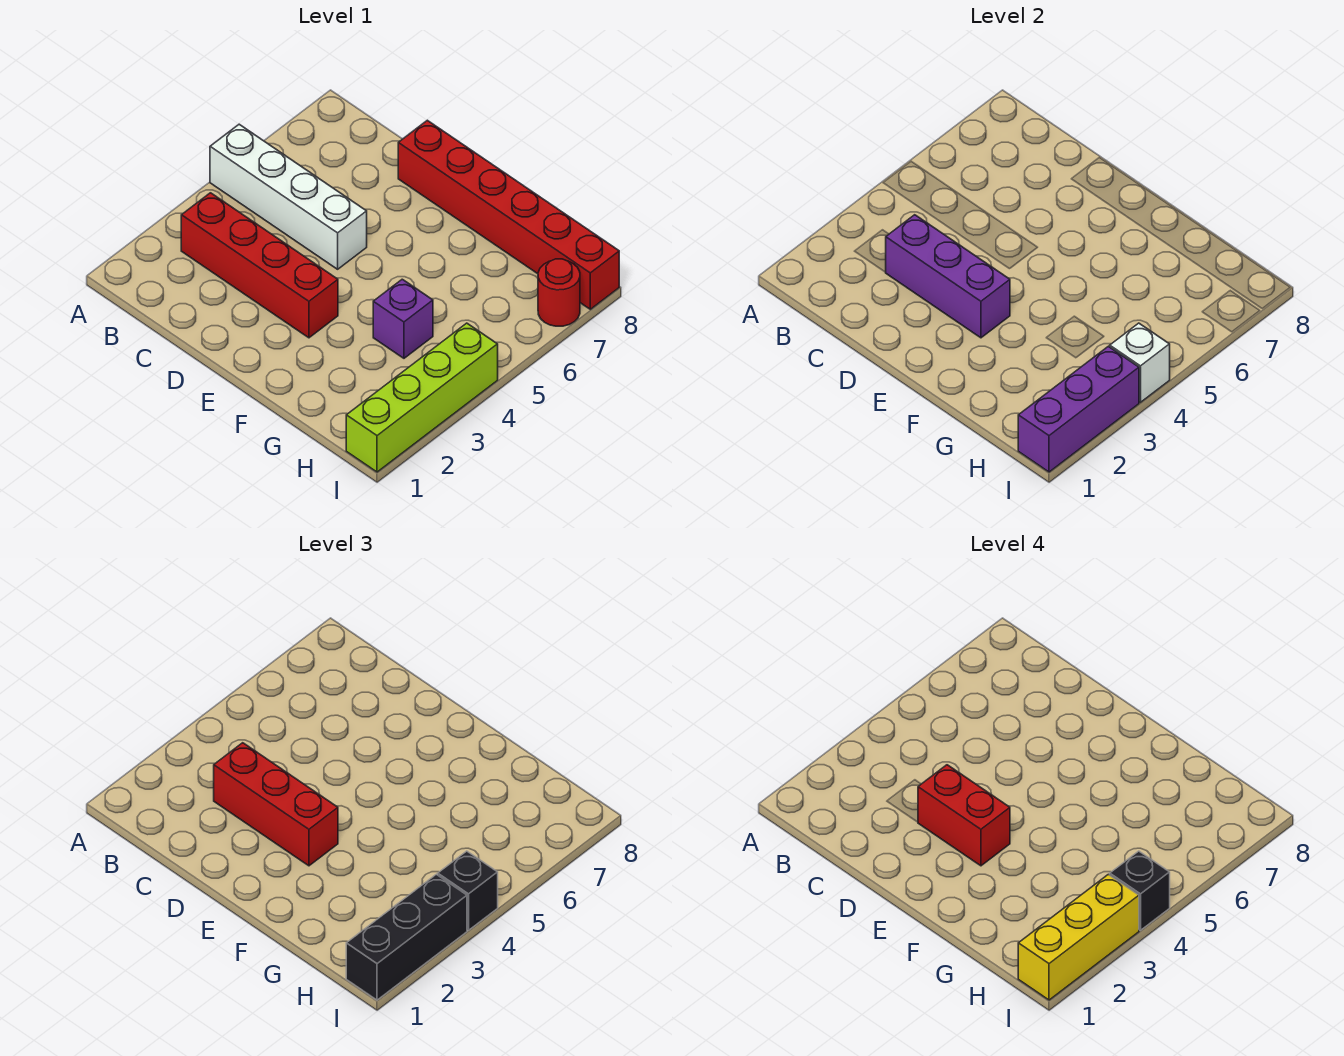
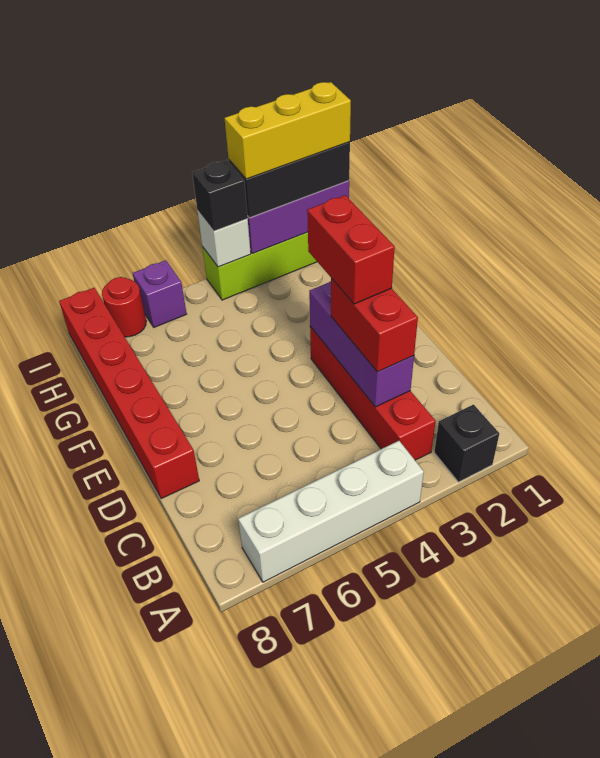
white 1x4 brick [210,124,367,269] -> white 1x4 brick turned to [238,441,424,582]
red 1x3 brick [214,743,338,866] -> red 1x2 brick [331,278,418,372]
purple 1x1 brick [373,279,433,358] -> purple 1x1 brick moved to [133,260,187,327]
black 1x1 brick [1110,851,1170,930] -> black 1x1 brick moved to [434,405,499,482]

